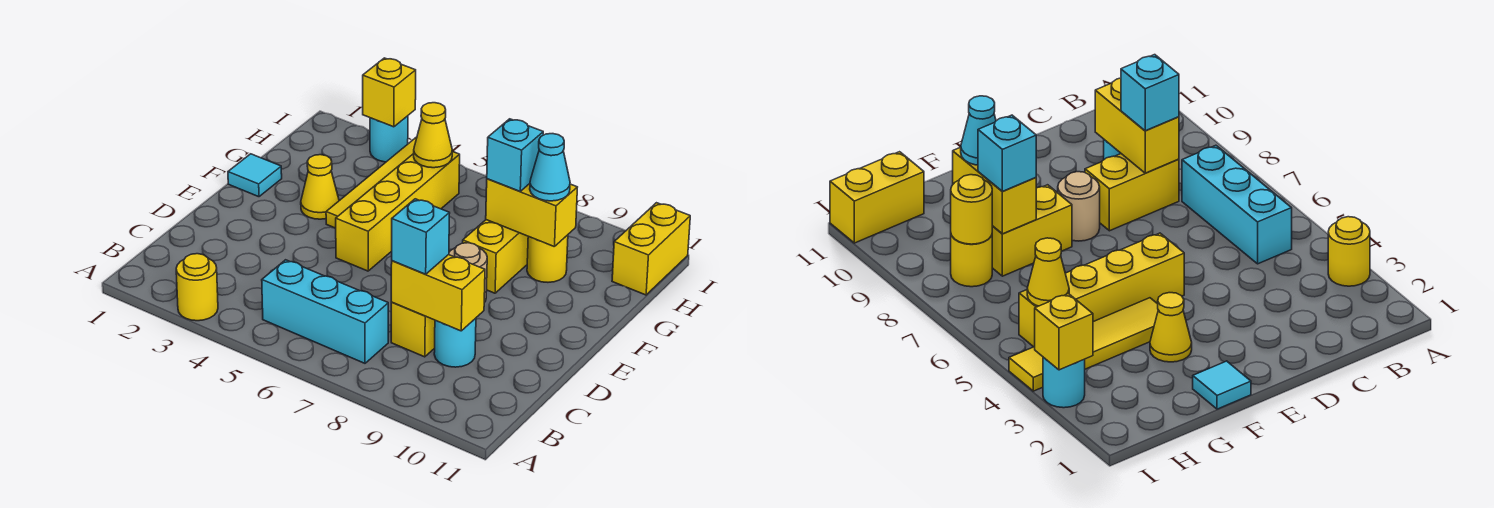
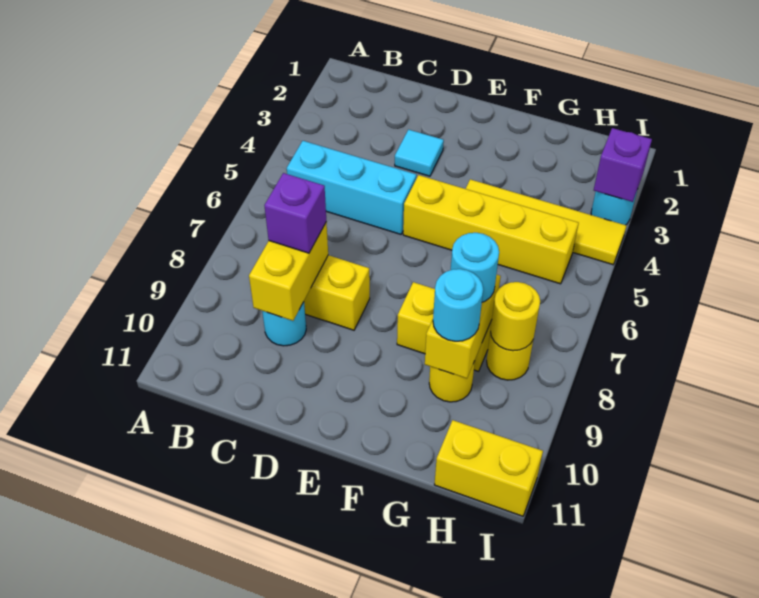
yellow 1x1 round brick [176,254,218,321] -> none
cyan 1x3 brick [262,260,388,363] -> cyan 1x3 brick turned to [287,141,416,234]
cyan 1x1 brick [392,199,450,274] -> purple 1x1 brick [264,173,326,253]
tan 1x1 round brick [449,243,487,302] -> none
cyan 1x1 tile [228,154,282,197] -> cyan 1x1 tile moved to [395,130,444,176]
yellow 1x1 cone [301,155,339,219] -> none
cyan 1x1 brick [487,119,543,191] -> cyan 1x1 round brick [451,233,499,302]
cyan 1x1 cone [530,134,570,201] -> cyan 1x1 round brick [433,269,483,341]
yellow 1x1 cone [414,103,452,168] -> none
yellow 1x1 brick [363,58,416,127] -> purple 1x1 brick [594,128,652,202]

